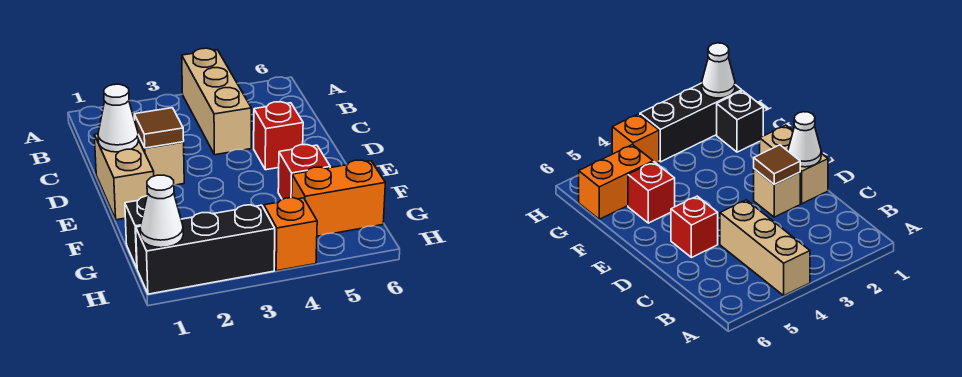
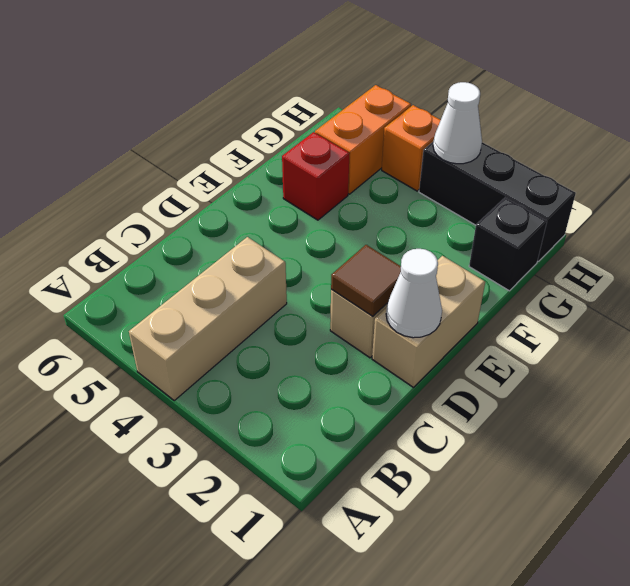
red 1x1 brick [254,102,303,170] -> none
orange 1x2 brick [292,160,385,236] -> orange 1x2 brick turned to [315,85,411,194]
white 1x1 cone [140,175,183,248] -> white 1x1 cone moved to [433,82,482,164]

